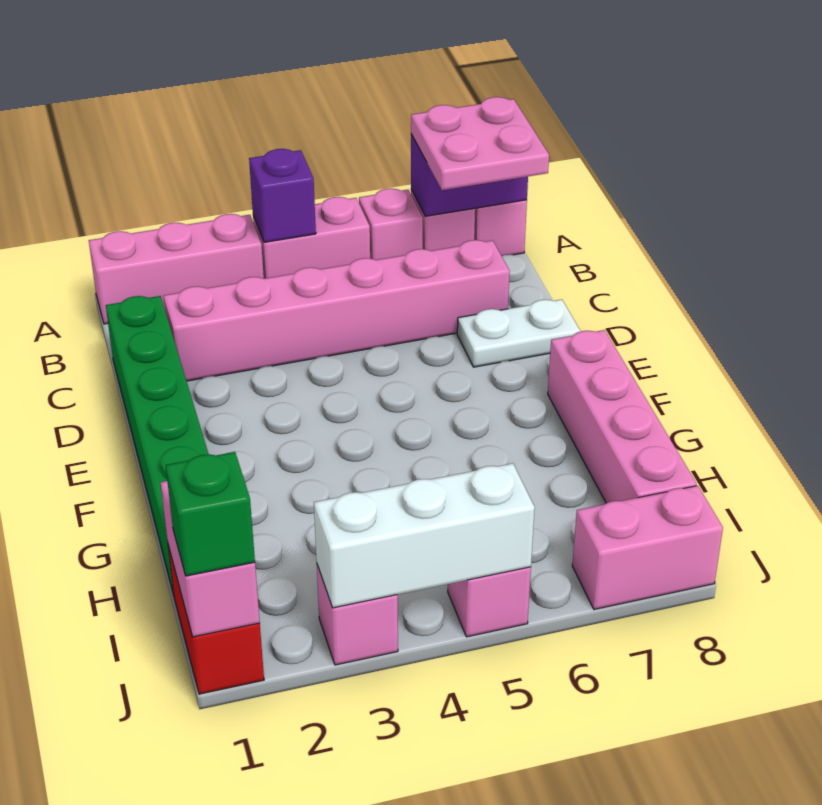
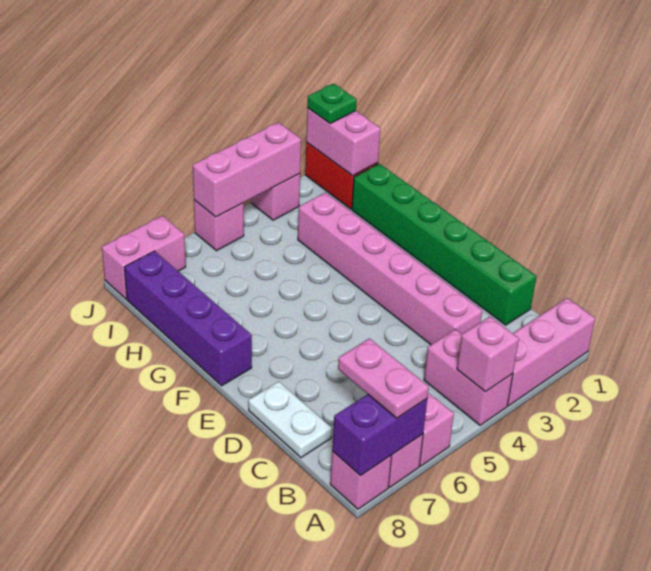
pink 1x2 brick [253,197,370,279] -> pink 1x2 brick turned to [424,329,513,425]
purple 1x1 brick [249,149,316,242] -> pink 1x1 brick [457,316,519,392]
pink 2x2 plate [411,97,549,190] -> pink 1x2 plate [338,339,429,418]
pink 1x6 brick [164,240,510,381] -> pink 1x6 brick turned to [298,193,482,345]
white 1x2 plate [457,299,580,367] -> white 1x2 plate turned to [248,381,332,458]
pink 1x4 brick [548,330,697,503] -> purple 1x4 brick [124,251,252,386]
green 1x1 brick [166,452,255,576] -> green 1x1 plate [307,84,357,123]
white 1x3 brick [314,463,535,608] -> pink 1x3 brick [193,122,301,217]

